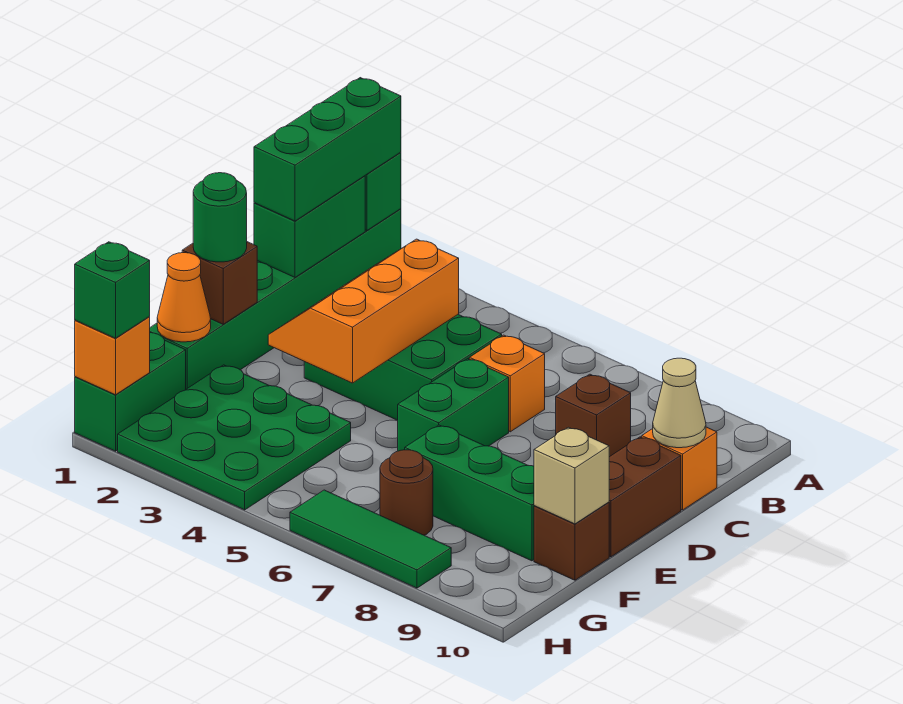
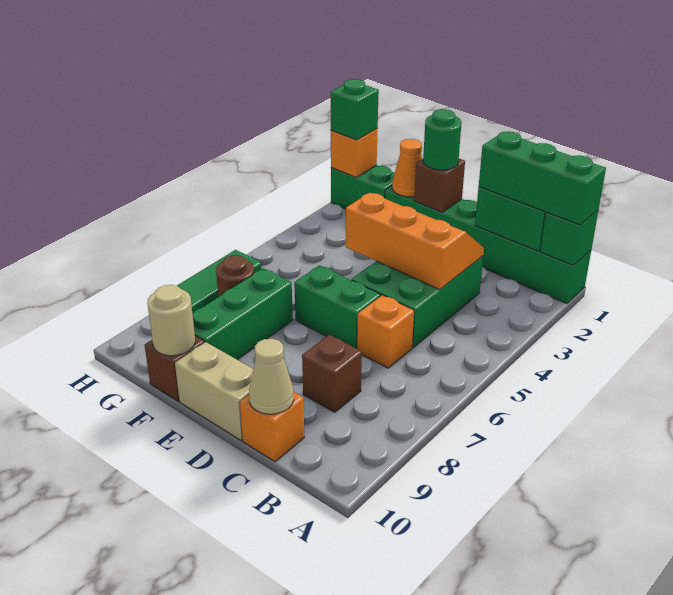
brown 1x2 brick [609,437,681,557] -> tan 1x2 brick [175,342,253,441]
green 3x3 plate [118,365,351,510] -> none
tan 1x1 brick [534,427,609,524] -> tan 1x1 round brick [147,285,195,356]

